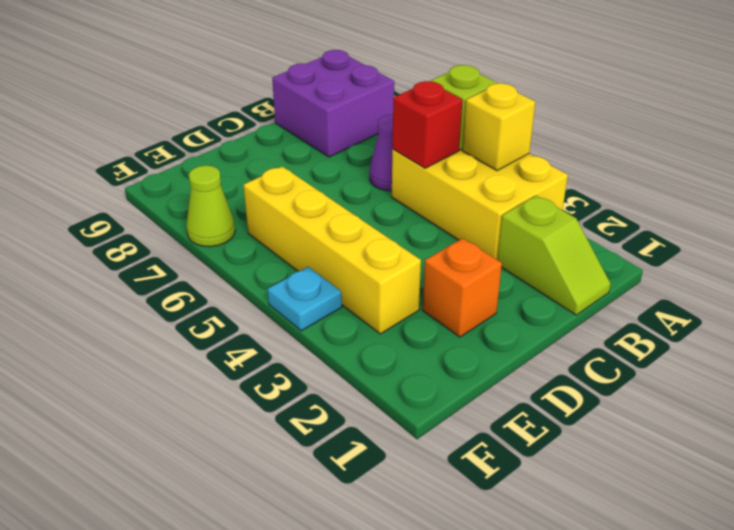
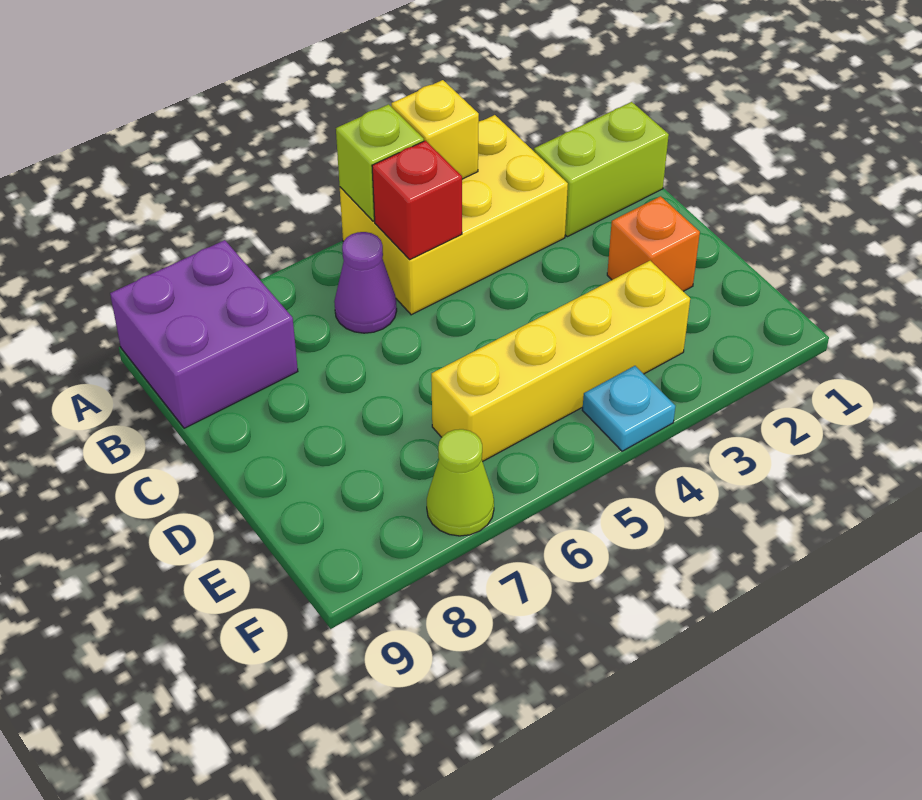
lime 1x2 slope [498,196,611,315] -> lime 1x2 brick [534,102,669,237]

